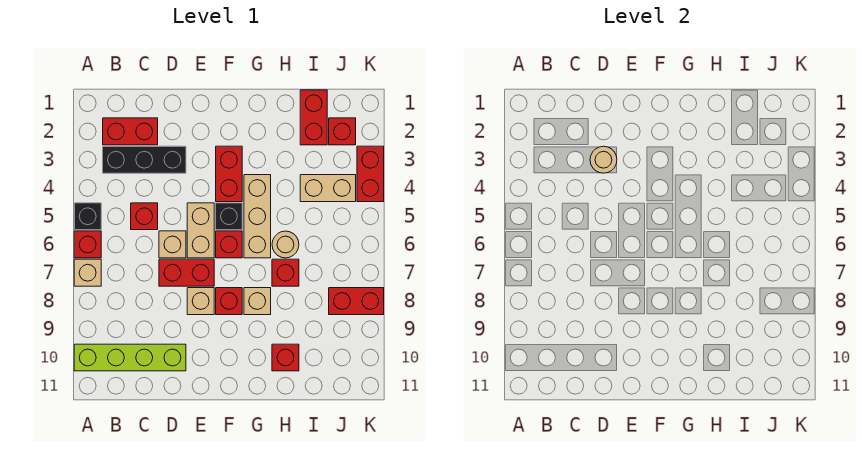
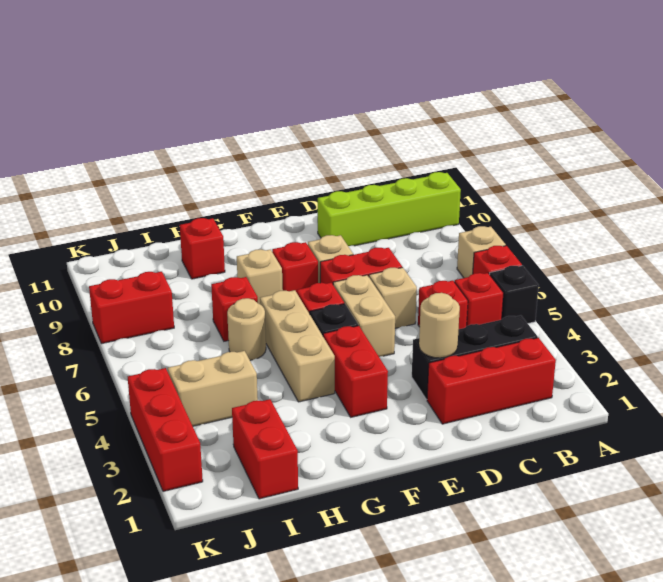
red 1x2 brick [103,118,158,145] -> red 1x3 brick [427,338,556,424]
red 1x1 brick [329,118,356,145] -> red 1x1 brick moved to [455,273,503,326]
red 1x2 brick [357,146,384,202] -> red 1x3 brick [128,368,203,491]

